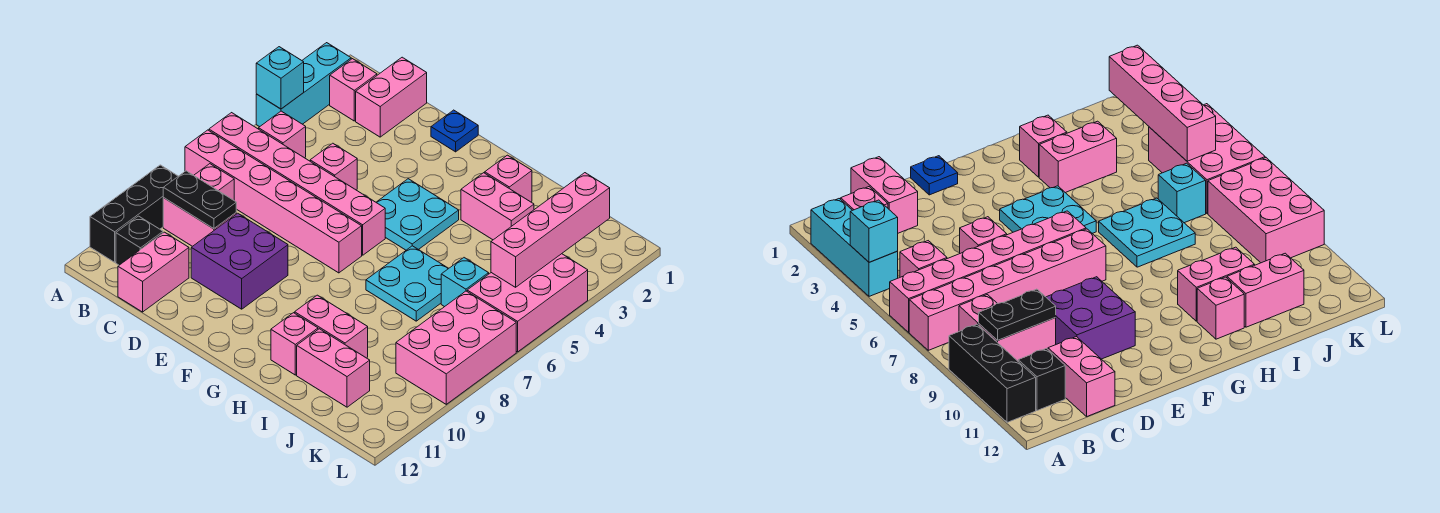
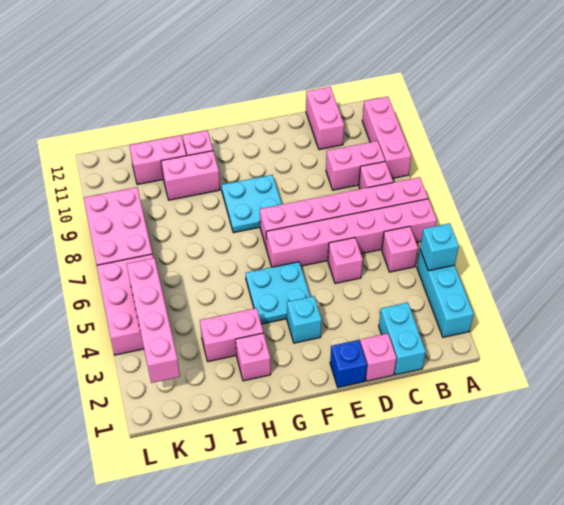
black 1x3 brick [90,165,178,262] -> pink 1x3 brick [362,97,411,178]
pink 1x1 brick [330,59,377,121] -> pink 1x1 brick moved to [360,334,396,381]
black 1x2 plate [163,171,236,229] -> none
black 1x1 brick [116,216,163,265] -> none
pink 1x2 brick [356,57,427,137] -> cyan 1x2 brick [379,302,426,375]
purple 2x2 brick [191,213,288,309] -> none
blue 1x1 plate [431,110,478,152] -> blue 1x1 brick [330,340,367,388]
cyan 2x2 plate [366,246,449,321] -> cyan 2x2 plate moved to [221,175,282,233]
cyan 1x1 brick [441,258,489,307] -> cyan 1x1 brick moved to [287,296,322,343]

